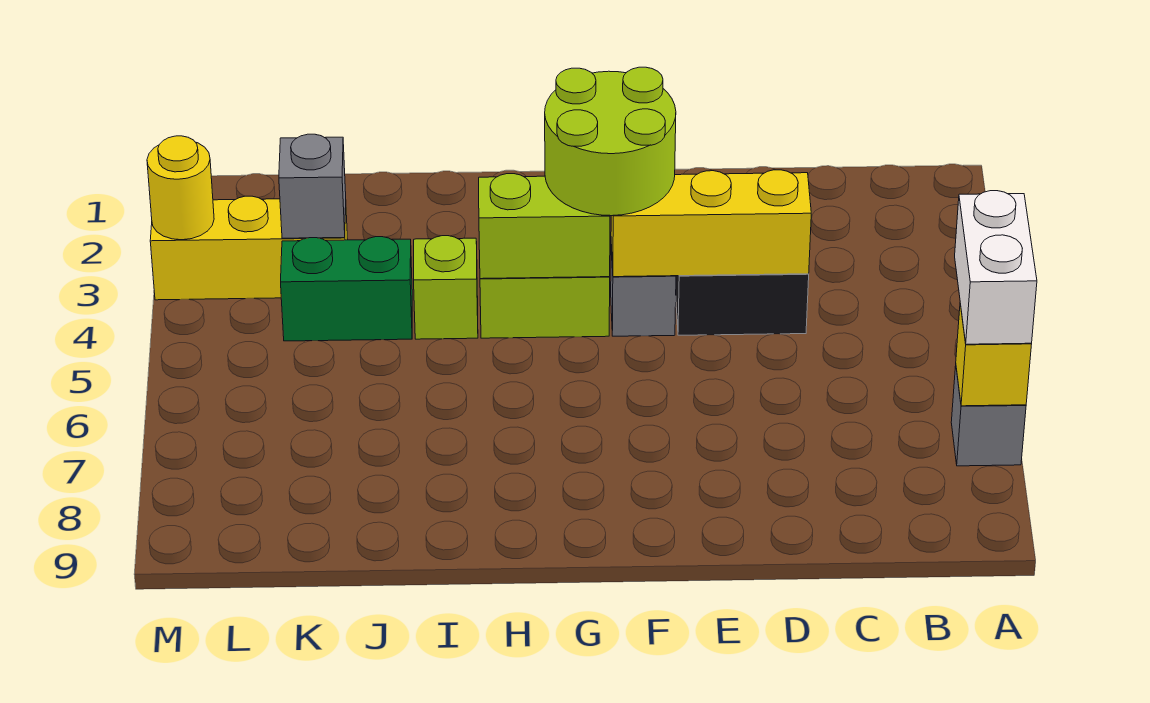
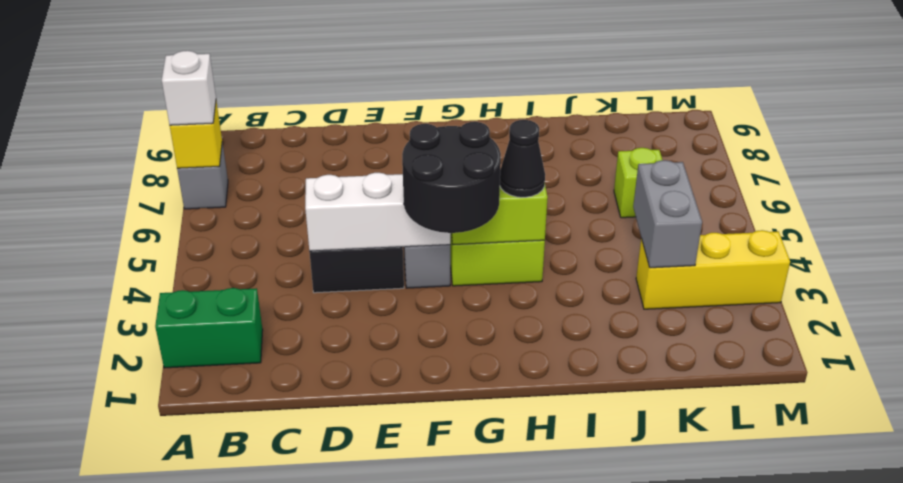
white 1x2 brick [955,191,1037,344] -> white 1x1 brick [162,51,216,125]
yellow 1x3 brick [611,170,811,277] -> white 1x3 brick [305,173,450,251]
lime 2x2 round brick [545,67,676,216] -> black 2x2 round brick [402,122,501,233]
none -> black 1x1 cone [500,120,545,197]
lime 1x1 brick [414,236,478,339] -> lime 1x1 brick moved to [614,148,662,218]
green 1x2 brick [281,237,412,341] -> green 1x2 brick moved to [155,288,263,368]
grey 1x1 brick [279,134,346,238] -> grey 1x2 brick [633,160,702,268]
yellow 1x1 round brick [147,136,214,240] -> none

